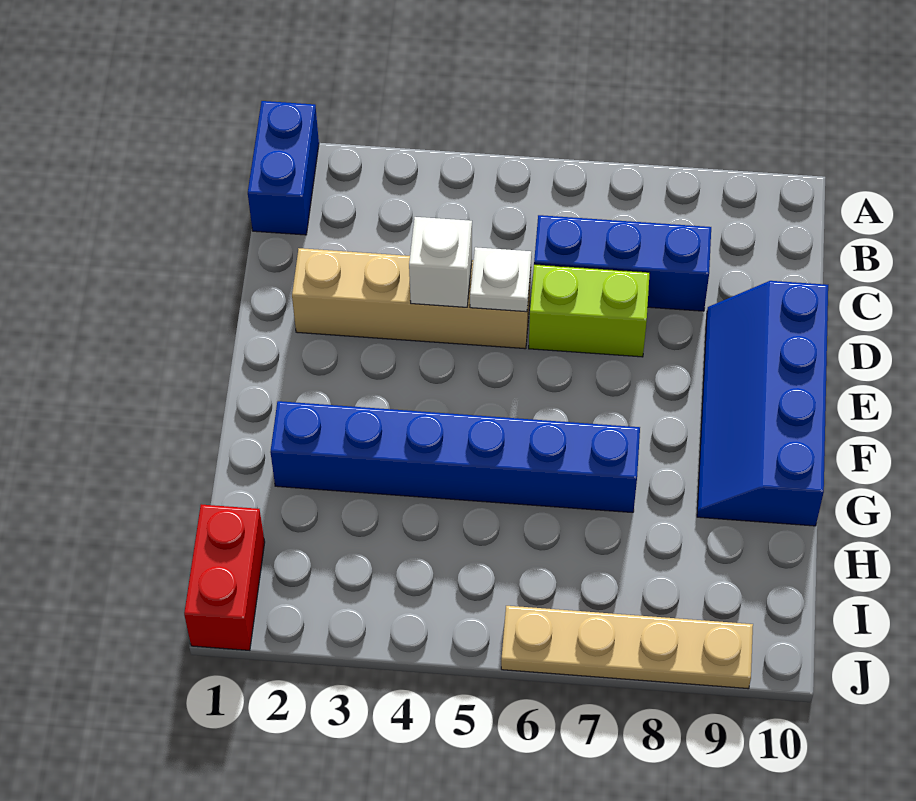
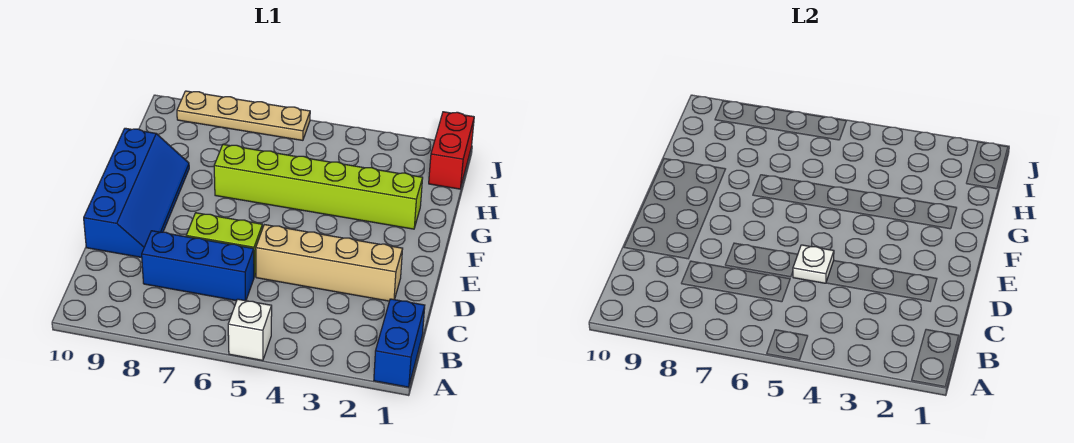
white 1x1 brick [409,217,472,307] -> white 1x1 brick moved to [228,299,272,360]
blue 1x6 brick [270,401,640,513] -> lime 1x6 brick [214,144,423,229]

